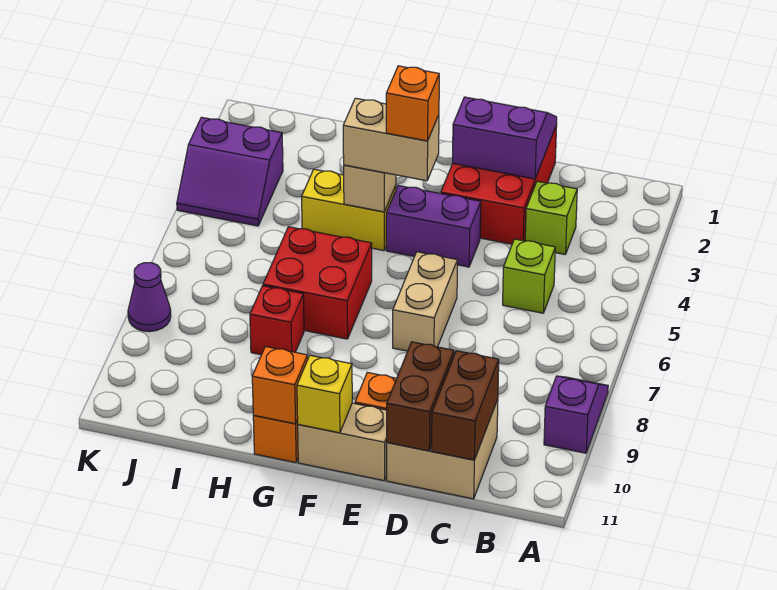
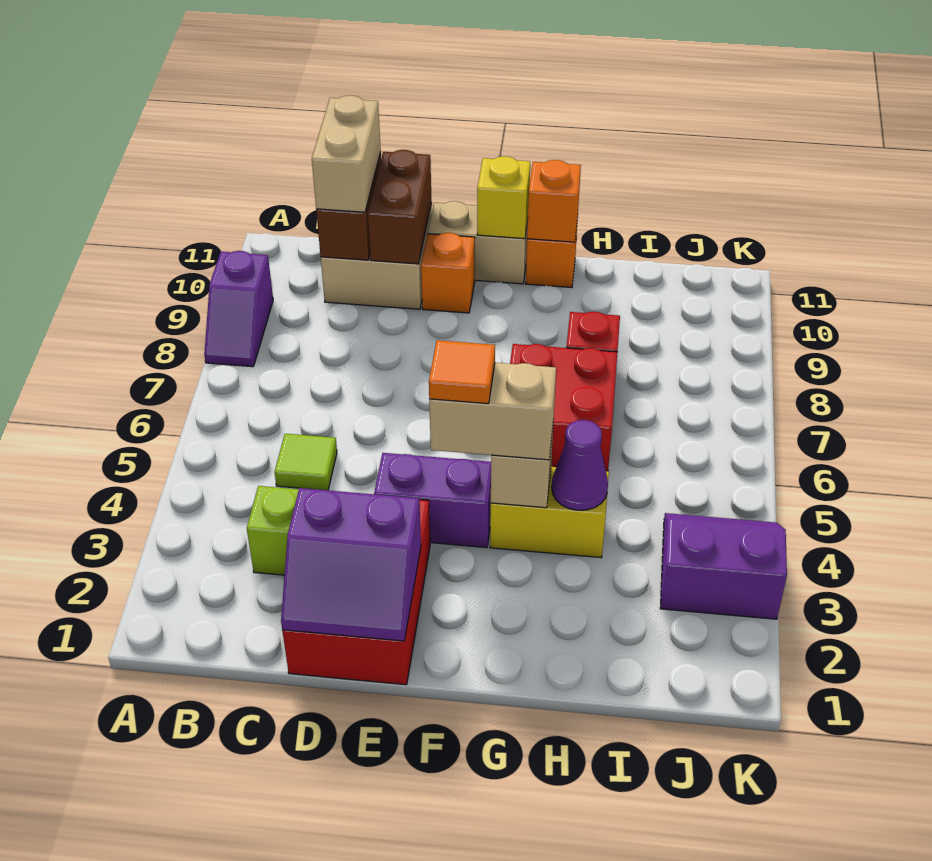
lime 1x1 brick [503,239,555,313] -> lime 1x1 tile [275,434,337,490]
tan 1x2 brick [393,252,458,351] -> tan 1x2 brick moved to [312,96,381,212]
orange 1x1 brick [386,66,439,141] -> orange 1x1 tile [429,340,495,404]
purple 1x1 cone [128,263,171,332] -> purple 1x1 cone moved to [552,420,608,510]

